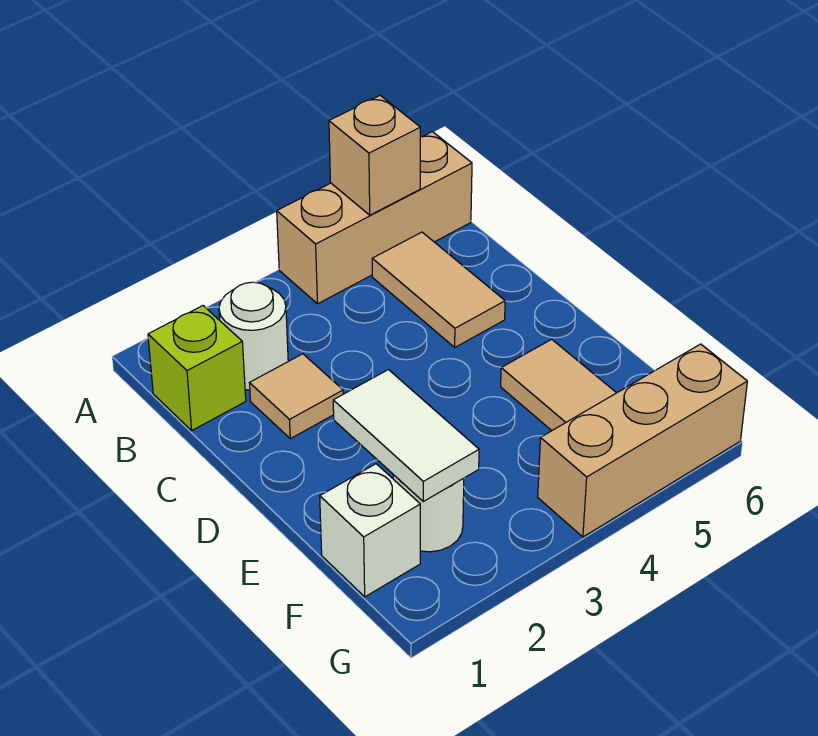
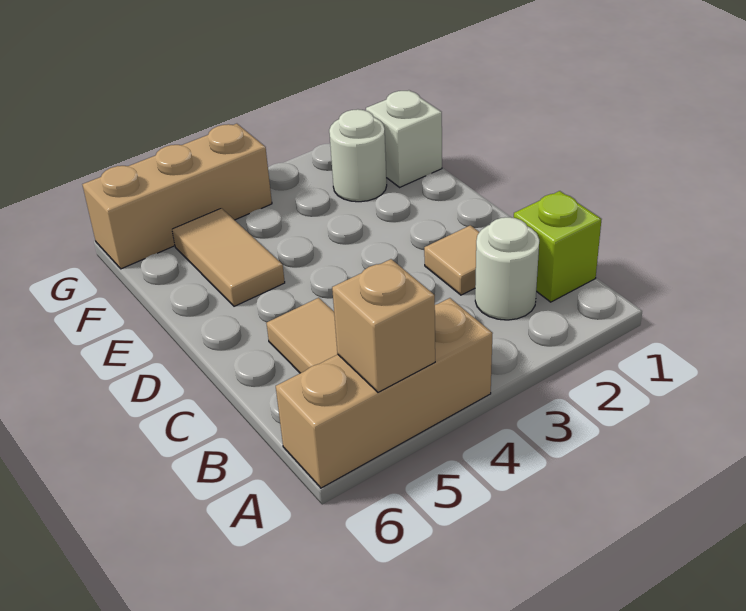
white 1x2 tile [333,370,479,501] -> none

